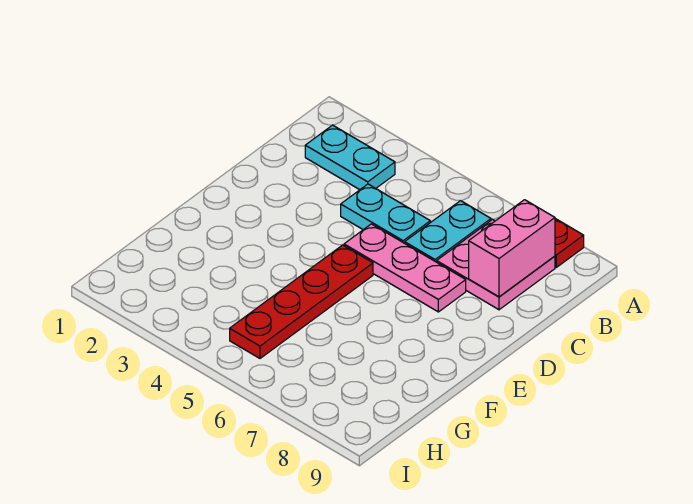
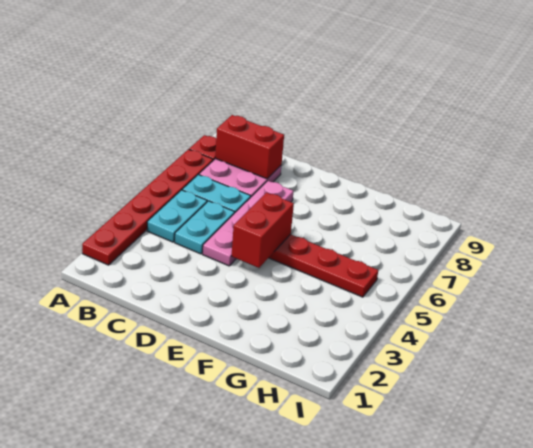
none -> red 1x6 plate [82,149,213,265]
cyan 1x2 plate [305,125,395,190] -> cyan 1x2 plate moved to [147,190,207,242]
pink 1x2 brick [469,200,555,297] -> red 1x2 brick [215,115,284,179]
pink 1x3 plate [344,224,466,312] -> pink 1x4 plate [202,181,294,266]
none -> red 1x2 brick [232,192,294,268]

